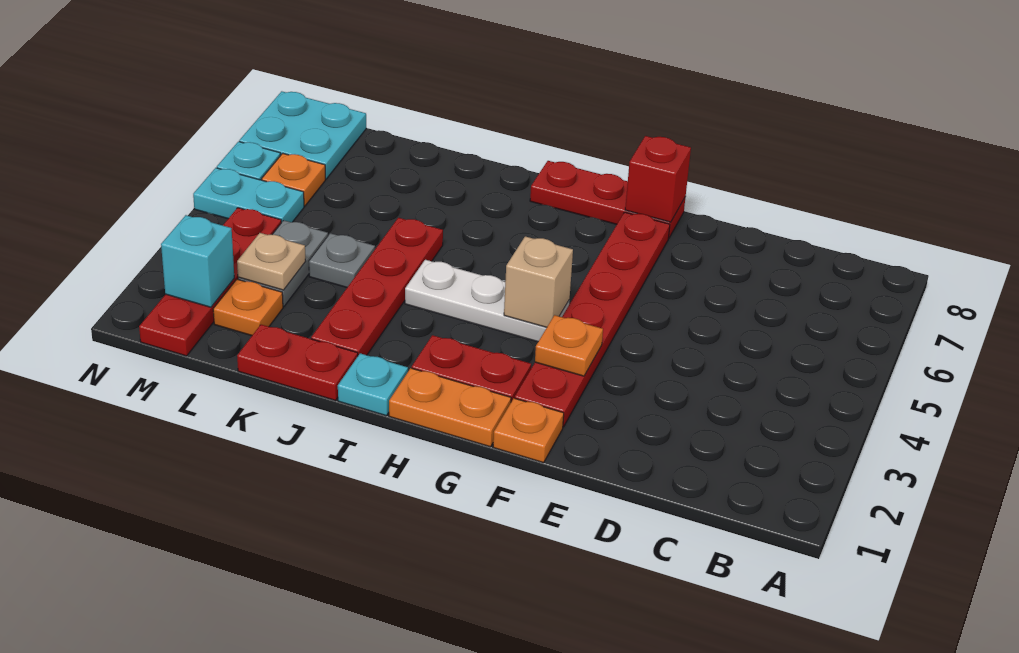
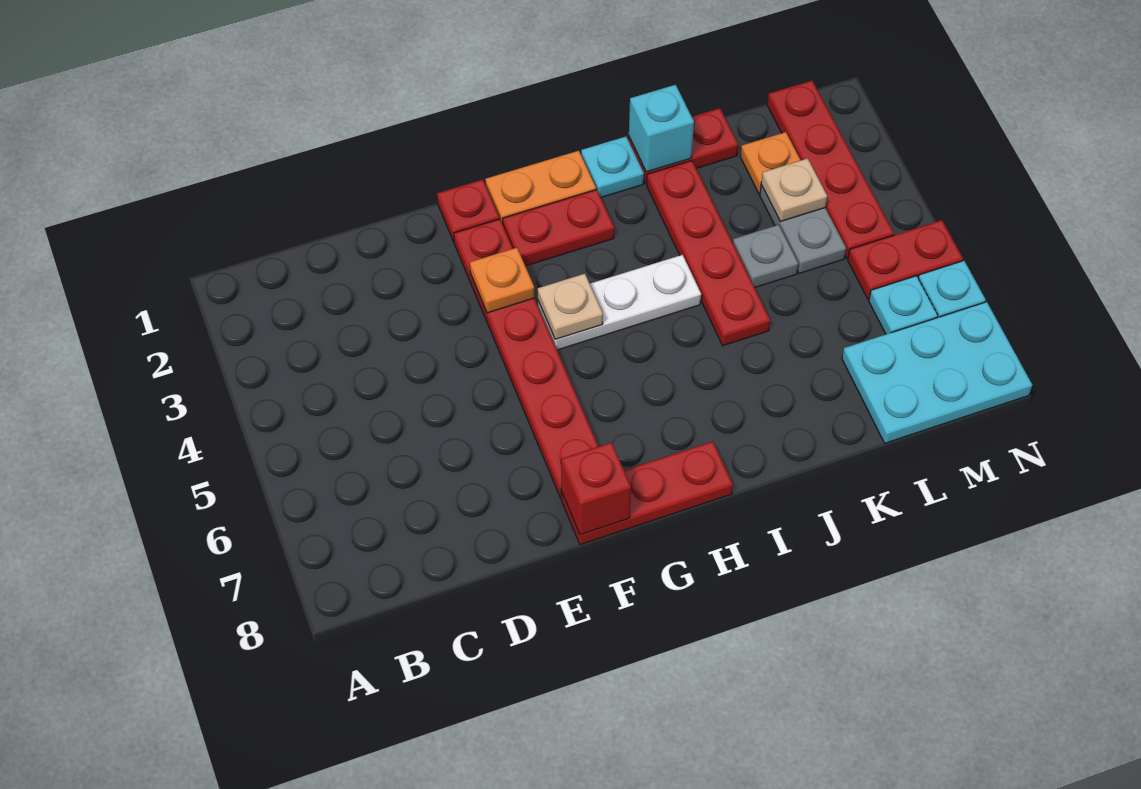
orange 1x1 plate [493,398,564,463] -> red 1x1 plate [437,180,499,242]
tan 1x1 brick [504,236,573,327] -> tan 1x1 plate [538,274,603,339]
cyan 1x1 brick [161,215,234,307] -> cyan 1x1 brick moved to [629,85,694,172]
cyan 1x2 plate [193,168,304,223] -> red 1x2 plate [848,220,963,299]
orange 1x1 plate [262,153,325,206] -> cyan 1x1 plate [869,276,938,334]
cyan 2x2 plate [239,91,366,179] -> cyan 2x3 plate [842,302,1032,443]

